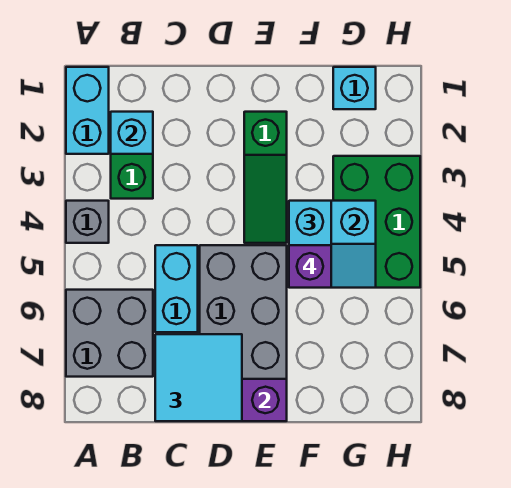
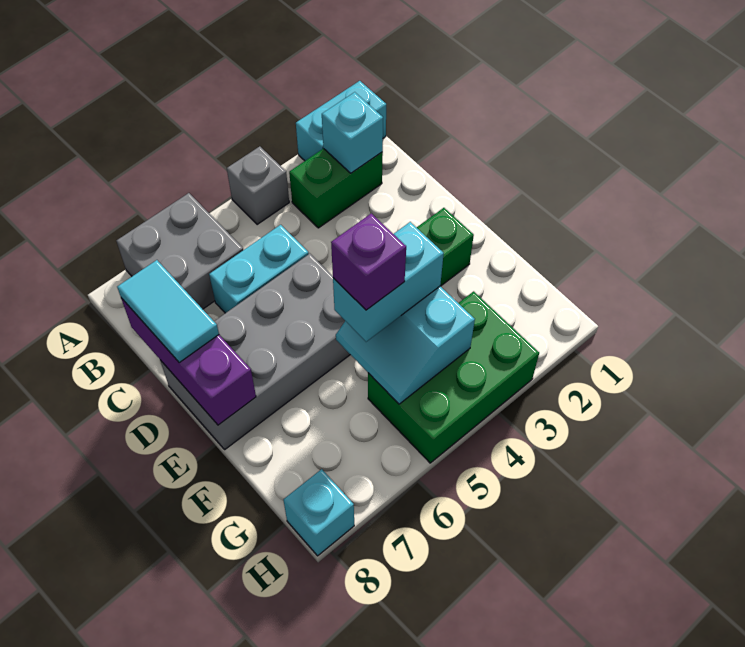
cyan 2x2 tile [155,334,242,421] -> cyan 1x2 tile [117,260,219,363]
cyan 1x1 brick [333,67,376,109] -> cyan 1x1 brick moved to [283,469,354,556]

